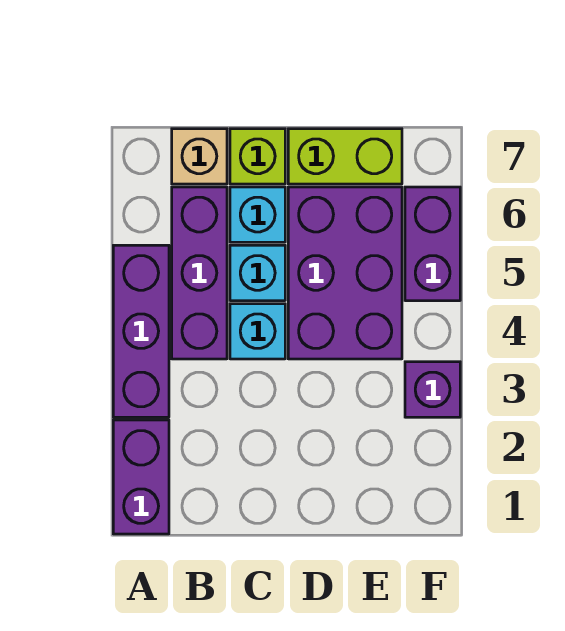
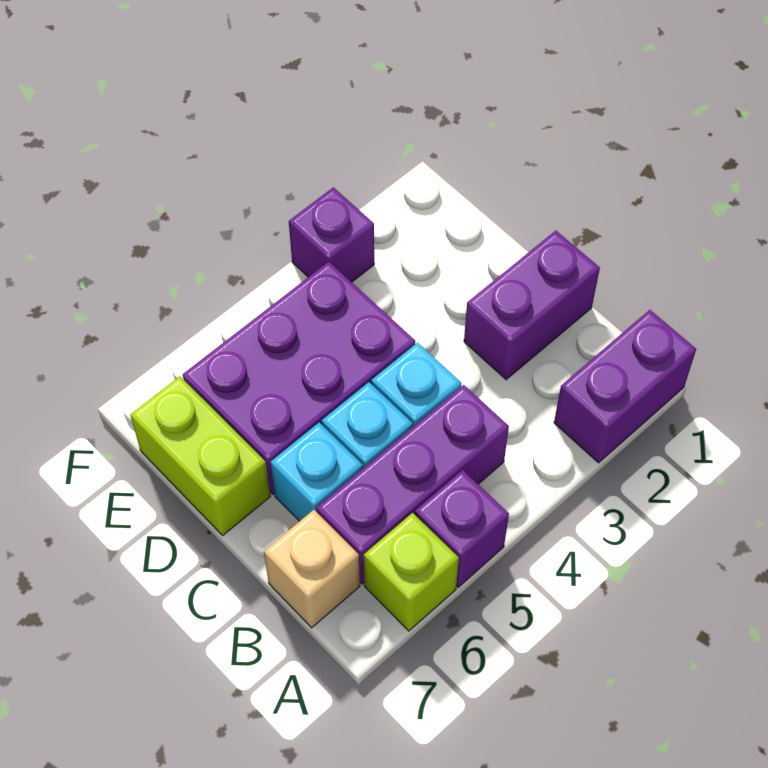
purple 1x3 brick [113,245,169,417] -> purple 1x1 brick [415,470,509,587]
lime 1x1 brick [230,129,285,184] -> lime 1x1 brick moved to [364,513,459,631]
purple 1x2 brick [405,187,460,301] -> purple 1x2 brick moved to [464,231,600,380]

